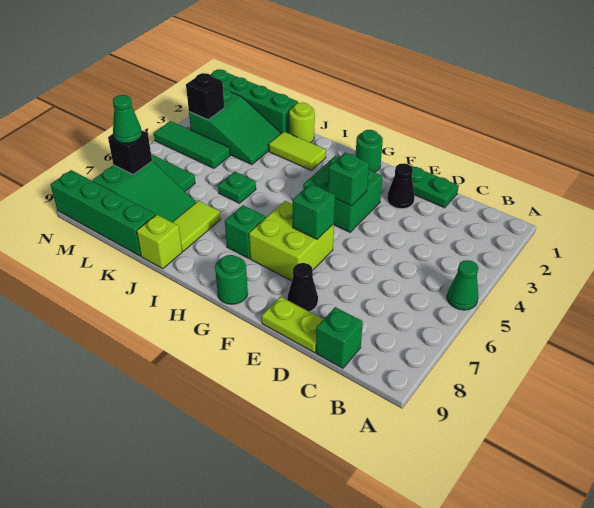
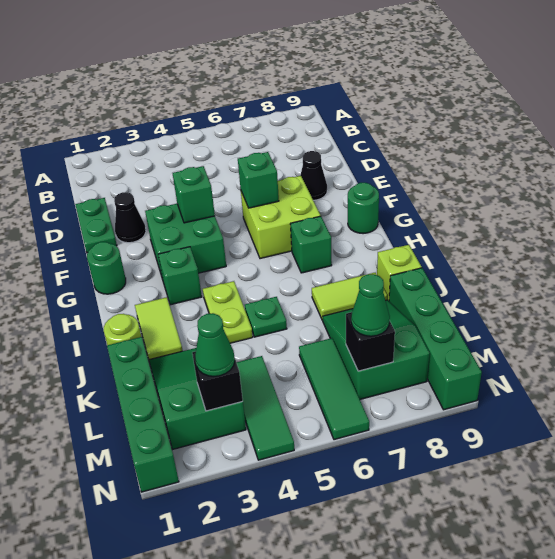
green 1x1 cone [447,260,478,310] -> green 1x1 cone moved to [195,313,235,376]
green 1x1 brick [316,307,363,368] -> green 1x1 brick moved to [158,247,202,305]
lime 1x2 plate [262,297,324,353] -> lime 1x2 plate moved to [203,281,253,343]

